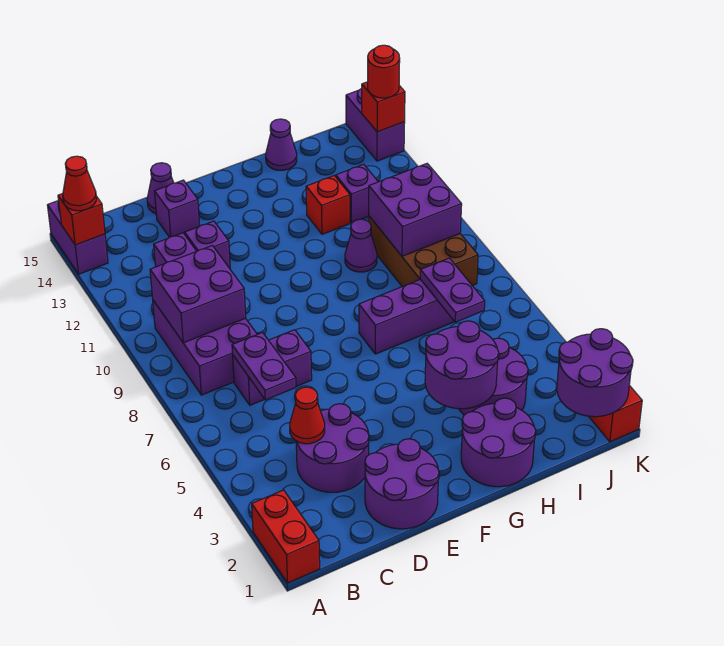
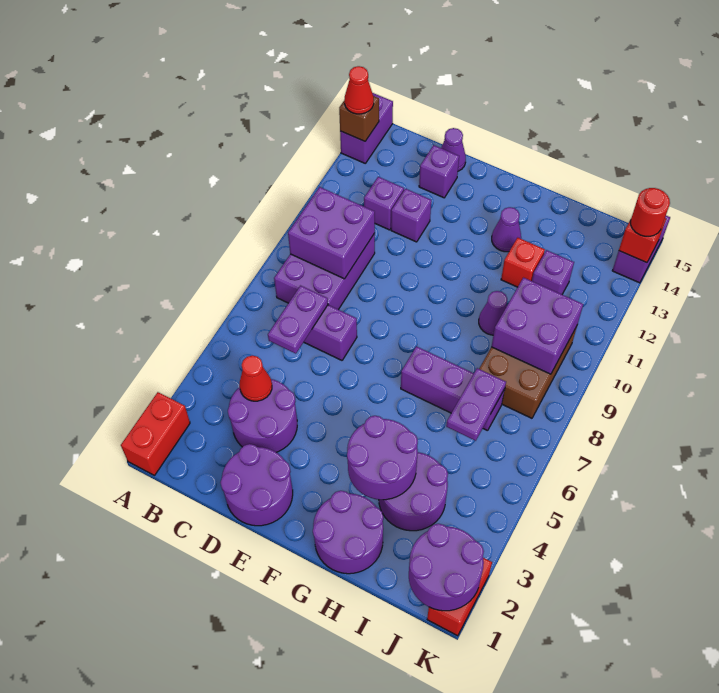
red 1x1 brick [58,194,105,245] -> brown 1x1 brick [339,96,379,141]
purple 1x1 cone [266,119,297,170] -> purple 1x1 cone moved to [492,207,521,252]

